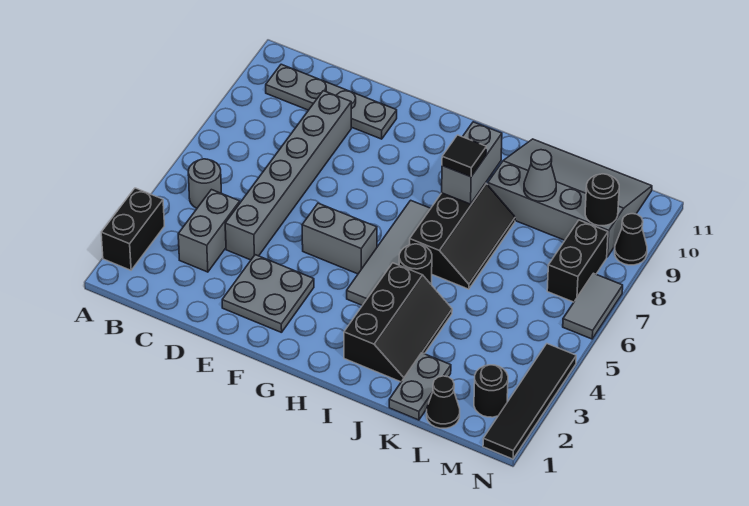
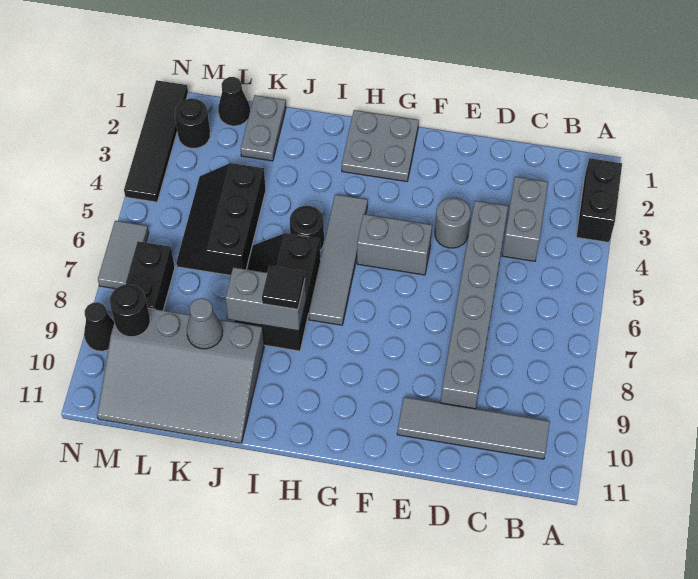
grey 1x1 round brick [188,159,221,208] -> grey 1x1 round brick moved to [435,198,471,248]
grey 1x4 plate [266,64,397,139] -> grey 1x4 tile [397,397,550,459]
grey 2x2 plate [222,255,314,333] -> grey 2x2 plate moved to [342,110,419,182]
black 2x3 slope [344,263,452,382] -> black 2x3 slope moved to [176,163,266,275]
grey 1x2 brick [442,122,502,204] -> grey 1x2 brick turned to [225,267,306,331]

